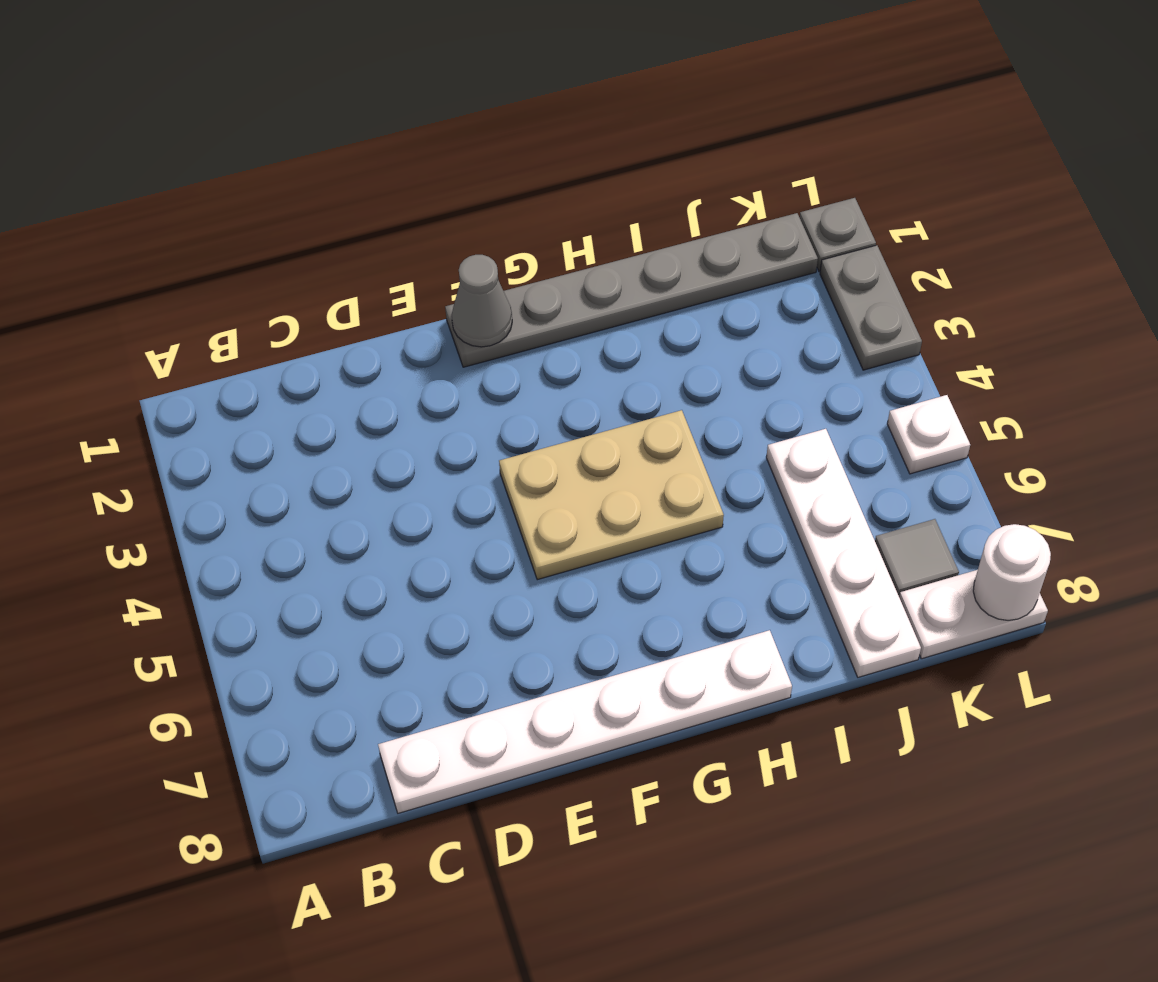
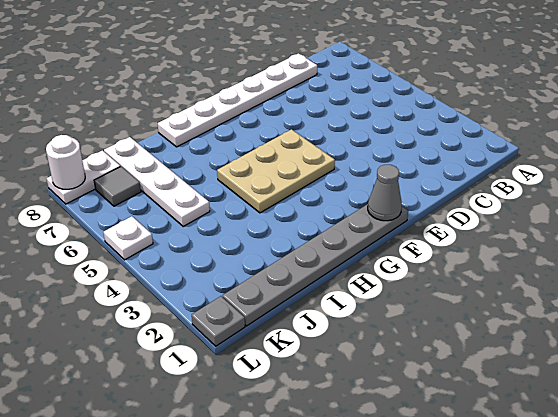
grey 1x2 plate [820,245,922,370] -> none

